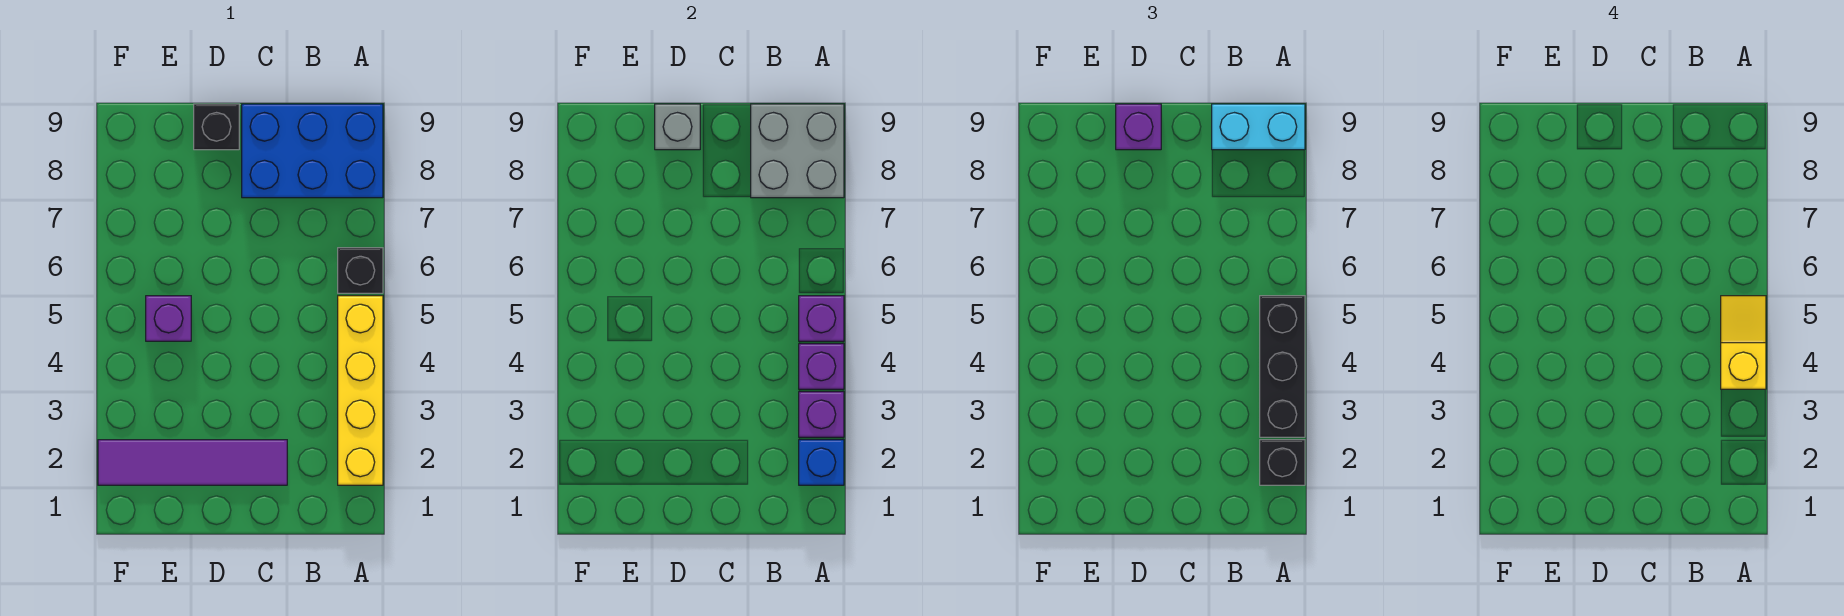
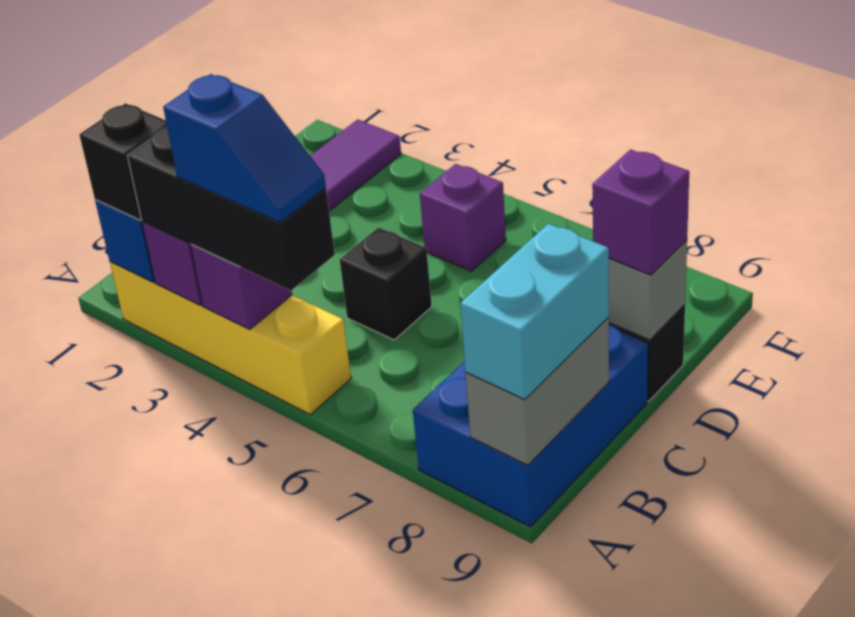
yellow 1x2 slope [1721,296,1766,389] -> blue 1x2 slope [163,74,326,223]
purple 1x1 brick [799,296,844,341] -> none
black 1x1 brick [338,248,383,293] -> black 1x1 brick moved to [340,227,432,340]
grey 2x2 brick [751,104,844,198] -> grey 1x2 brick [466,317,609,465]

